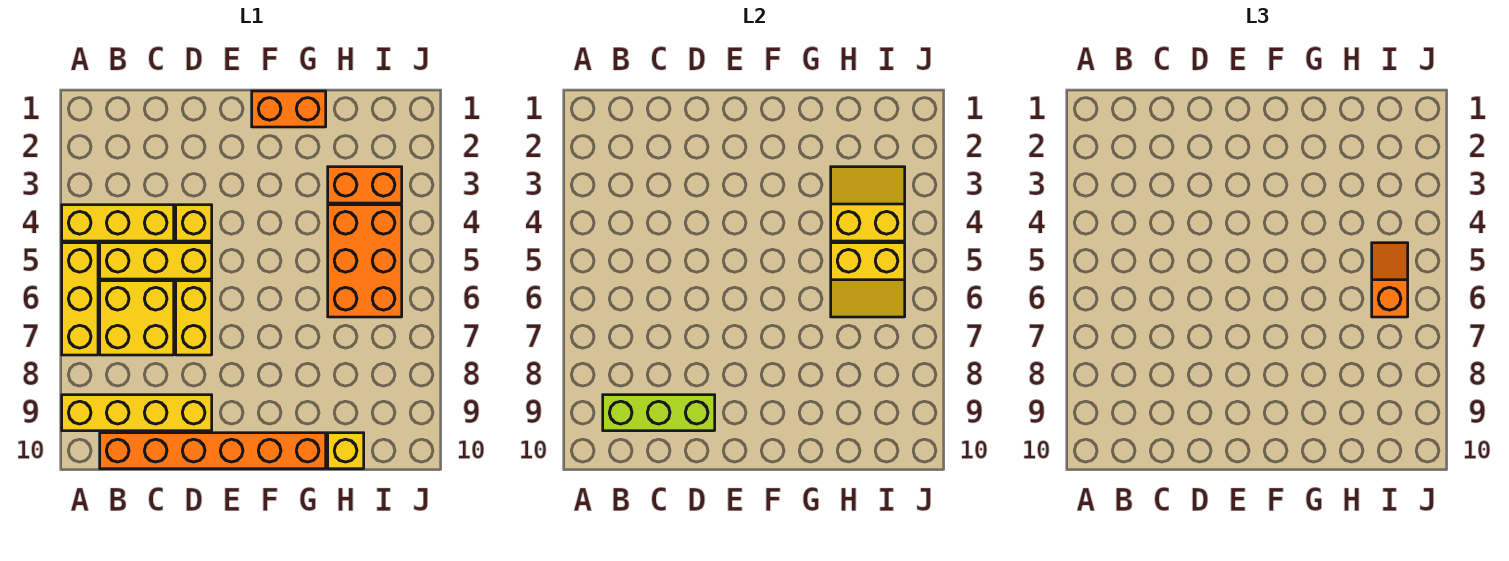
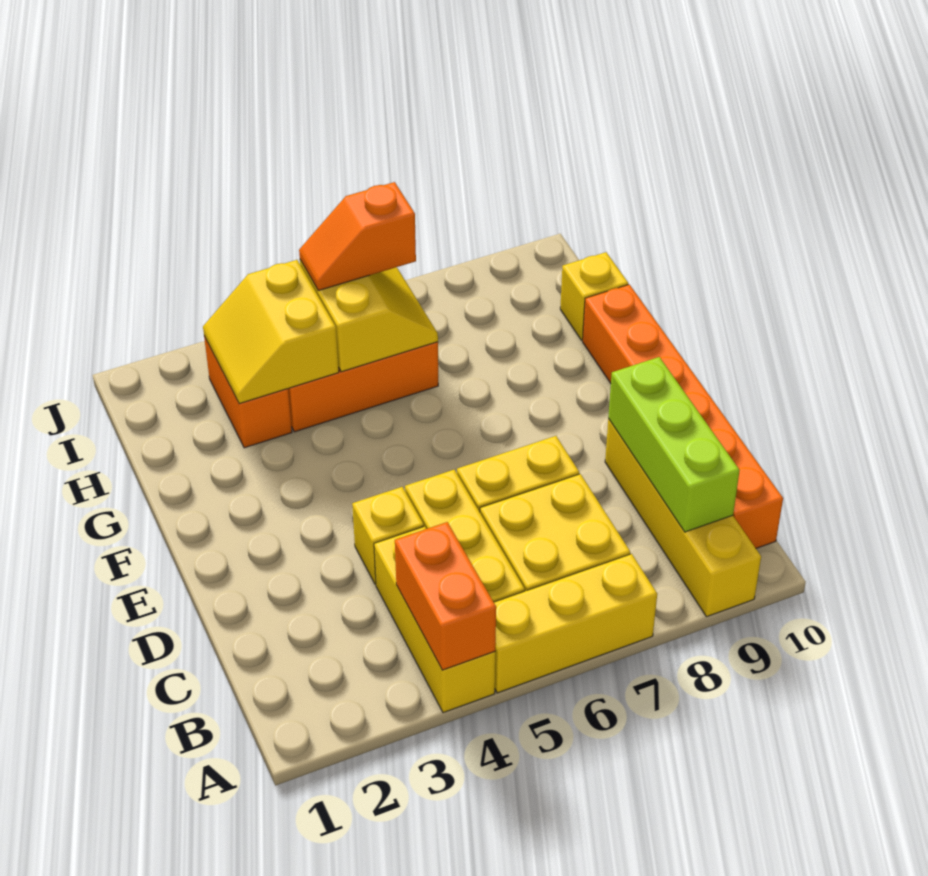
orange 1x2 brick [252,91,326,127] -> orange 1x2 brick moved to [395,522,496,670]

